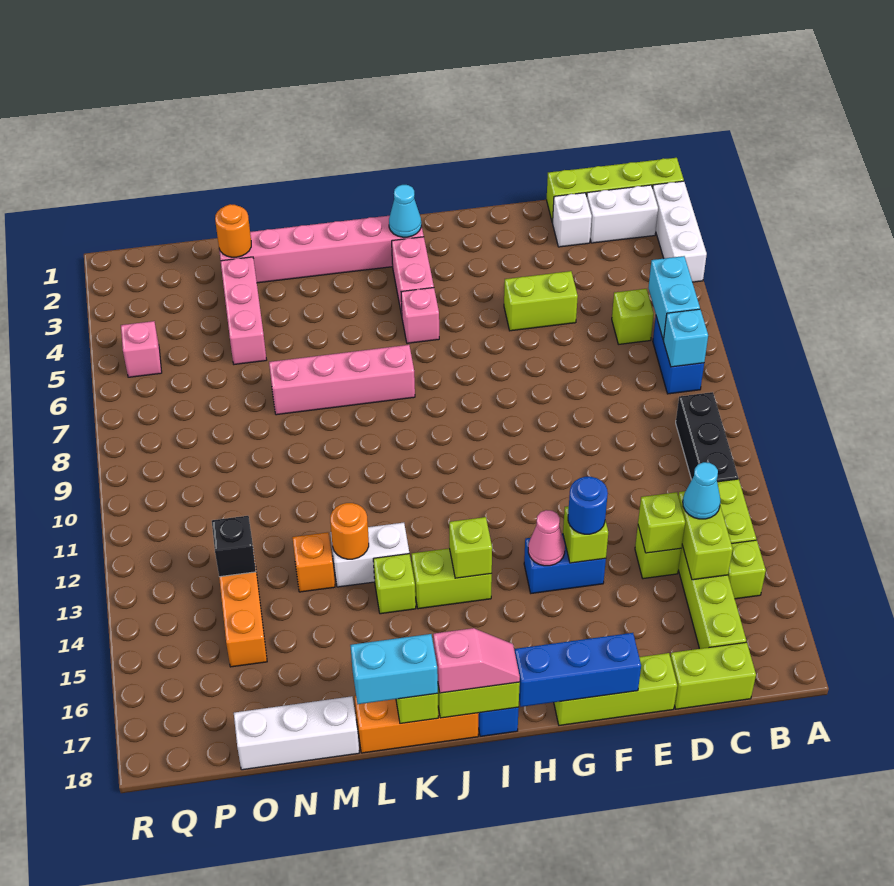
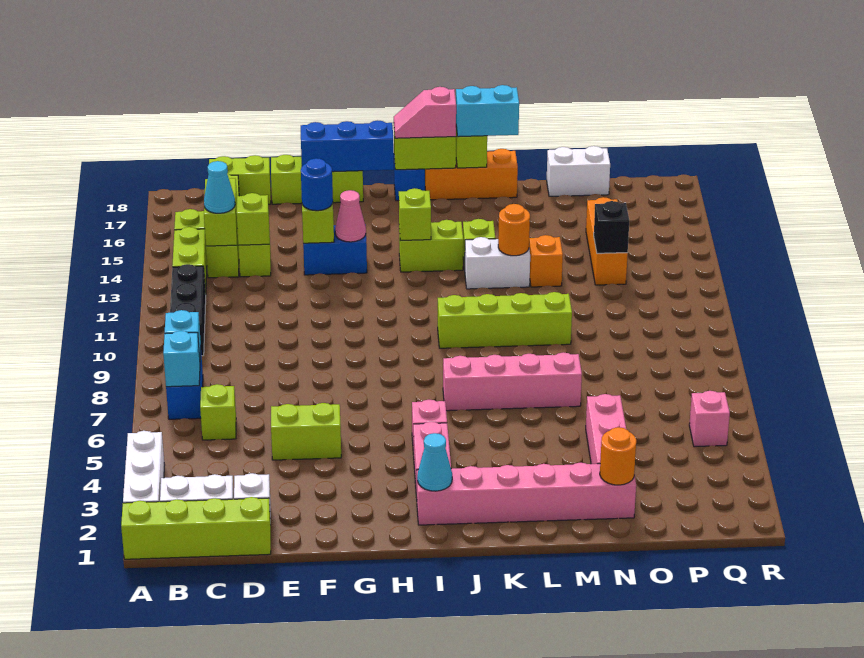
cyan 1x2 brick [648,256,700,340] -> cyan 1x1 brick [163,331,200,387]
none -> lime 1x4 brick [438,292,572,348]
white 1x3 brick [234,696,359,770] -> white 1x2 brick [547,146,610,196]

